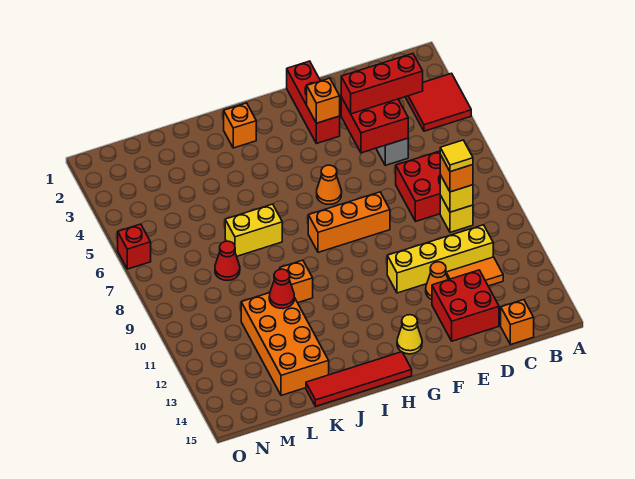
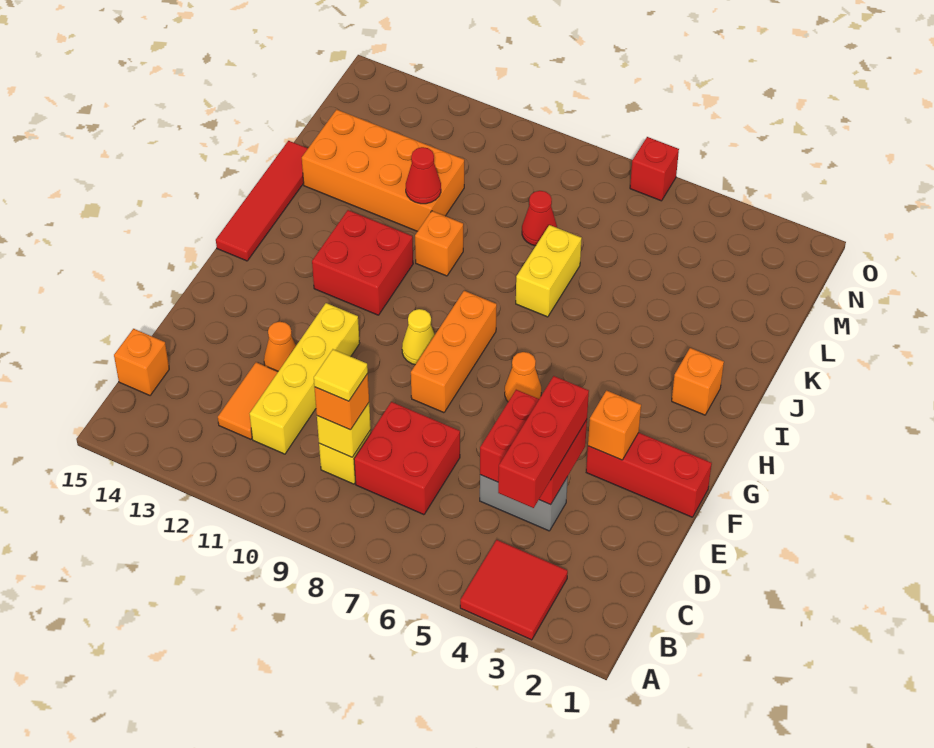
red 2x2 brick [432,270,499,341] -> red 2x2 brick moved to [312,210,413,315]
yellow 1x1 cone [397,315,422,354] -> yellow 1x1 cone moved to [402,309,435,365]

